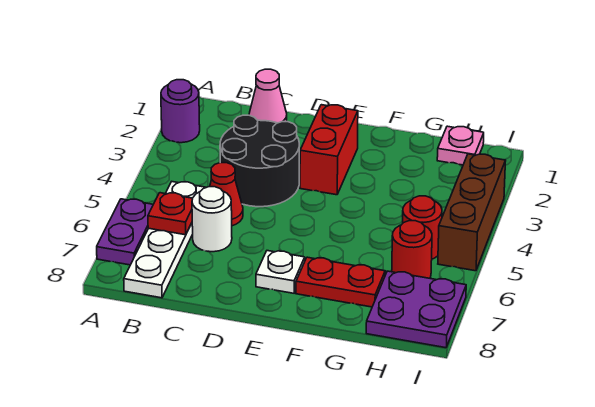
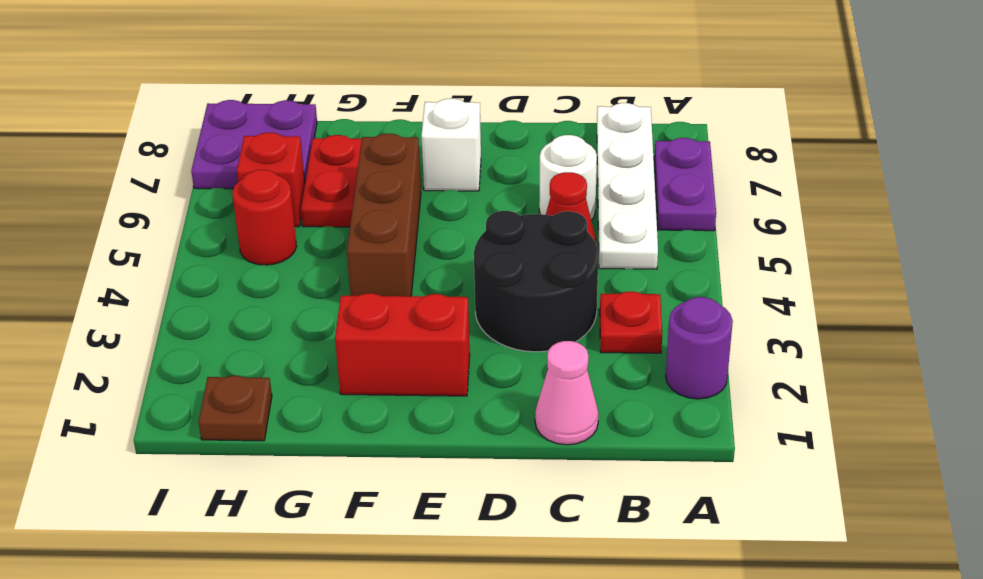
red 1x1 plate [148,193,193,235] -> red 1x1 plate moved to [600,292,662,353]
red 1x2 brick [300,105,358,195] -> red 1x2 brick turned to [335,293,470,396]
white 1x1 plate [256,251,305,293] -> white 1x1 brick [421,99,481,191]
red 1x2 plate [296,257,385,307] -> red 1x2 plate turned to [301,135,362,227]
pink 1x1 plate [437,126,484,165] -> brown 1x1 plate [198,376,272,441]
red 1x1 round brick [392,221,432,278] -> red 1x1 brick [237,133,305,227]
brown 1x3 brick [438,154,506,271] -> brown 1x3 brick moved to [347,134,421,296]

